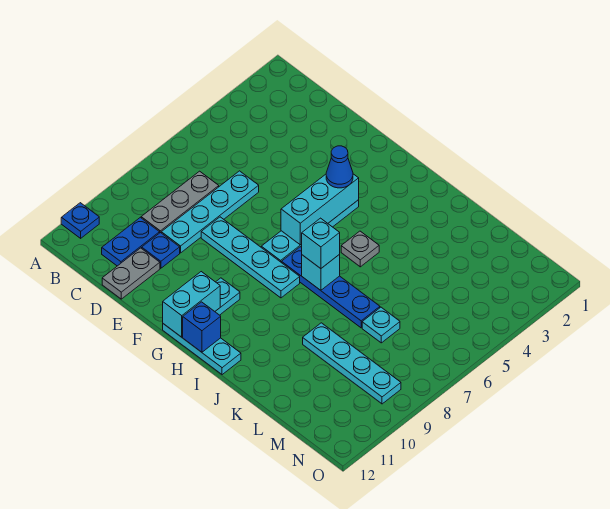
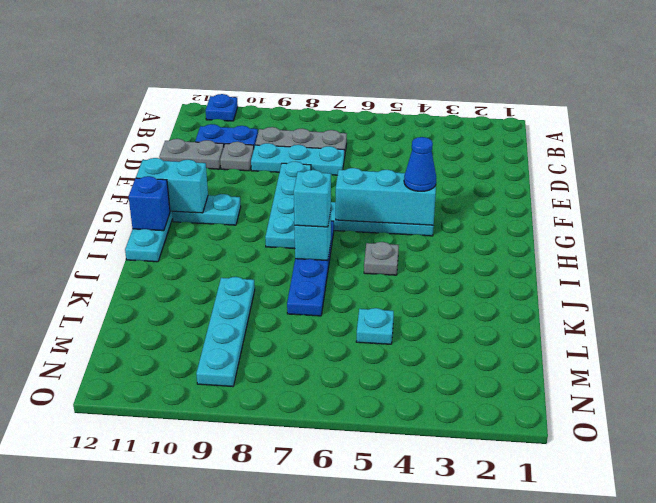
cyan 1x4 plate [161,171,259,253] -> cyan 1x3 plate [251,143,344,175]
blue 1x1 plate [142,232,180,268] -> grey 1x1 plate [220,142,254,171]
cyan 1x1 plate [362,307,400,343] -> cyan 1x1 plate moved to [356,308,394,344]

